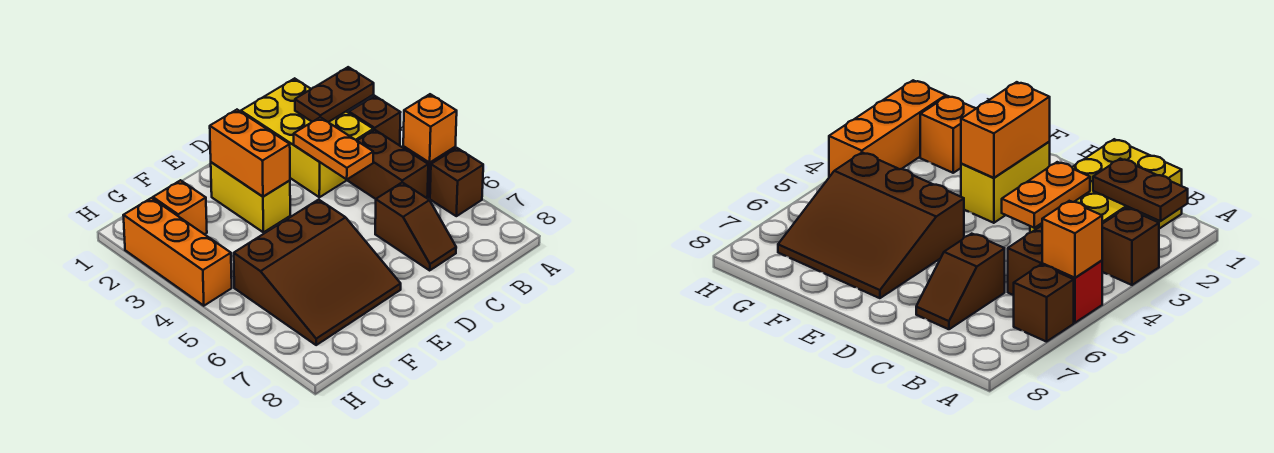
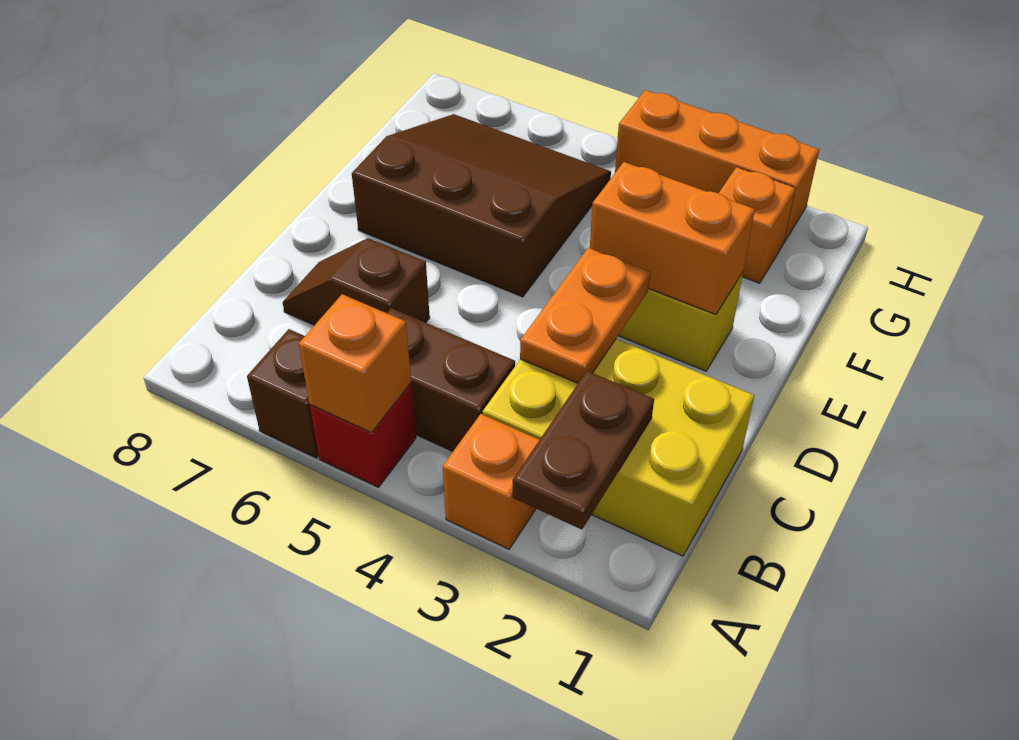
brown 1x1 brick [349,96,401,146] -> orange 1x1 brick [443,414,539,549]
orange 1x2 plate [294,117,373,179] -> orange 1x2 plate turned to [520,248,650,383]
brown 3x3 slope [234,200,401,345] -> brown 3x3 slope turned to [352,114,611,297]

